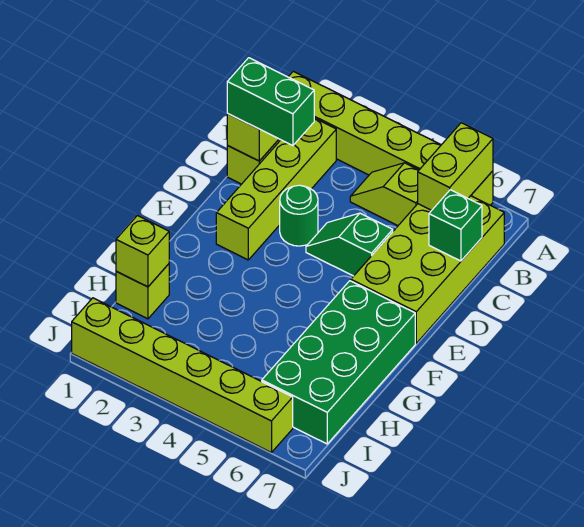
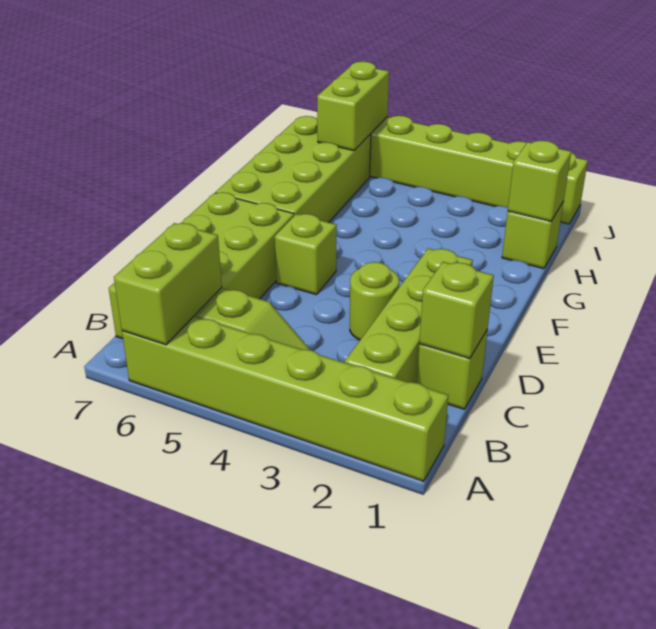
green 1x2 brick [227,58,314,146] -> none
green 1x1 brick [429,190,482,261] -> none
green 1x1 round brick [280,185,318,246] -> lime 1x1 round brick [350,262,399,340]
green 1x2 slope [306,213,393,276] -> none
none -> lime 1x1 brick [275,214,337,295]
green 2x4 brick [262,281,415,444] -> lime 2x4 brick [216,116,371,222]
none -> lime 1x2 brick [317,61,389,151]

